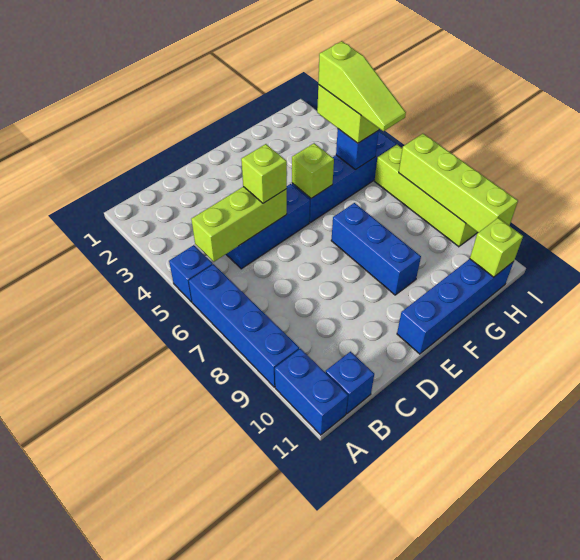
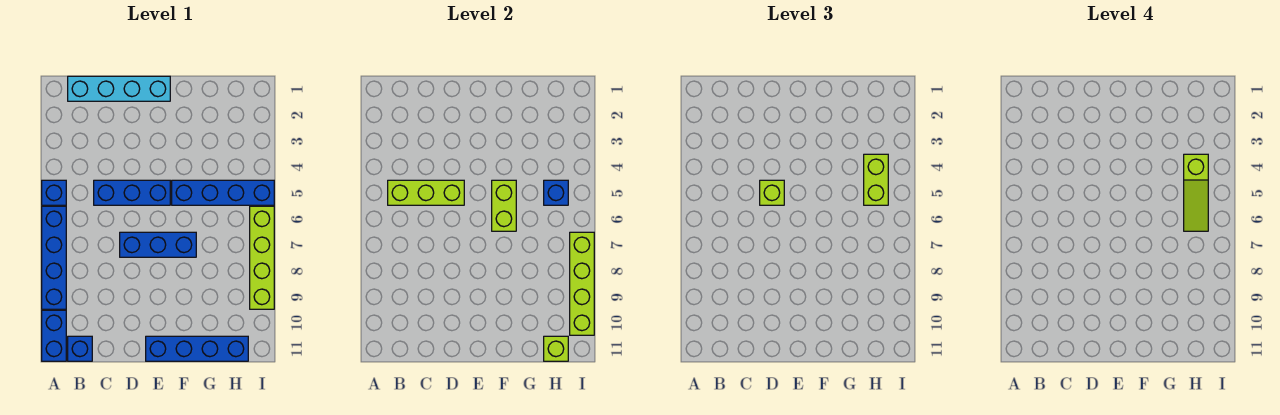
none -> cyan 1x4 brick [68,76,170,101]
lime 1x1 brick [292,143,334,199] -> lime 1x2 brick [492,180,516,231]
blue 1x3 brick [331,203,421,295] -> blue 1x3 brick turned to [120,232,196,257]

